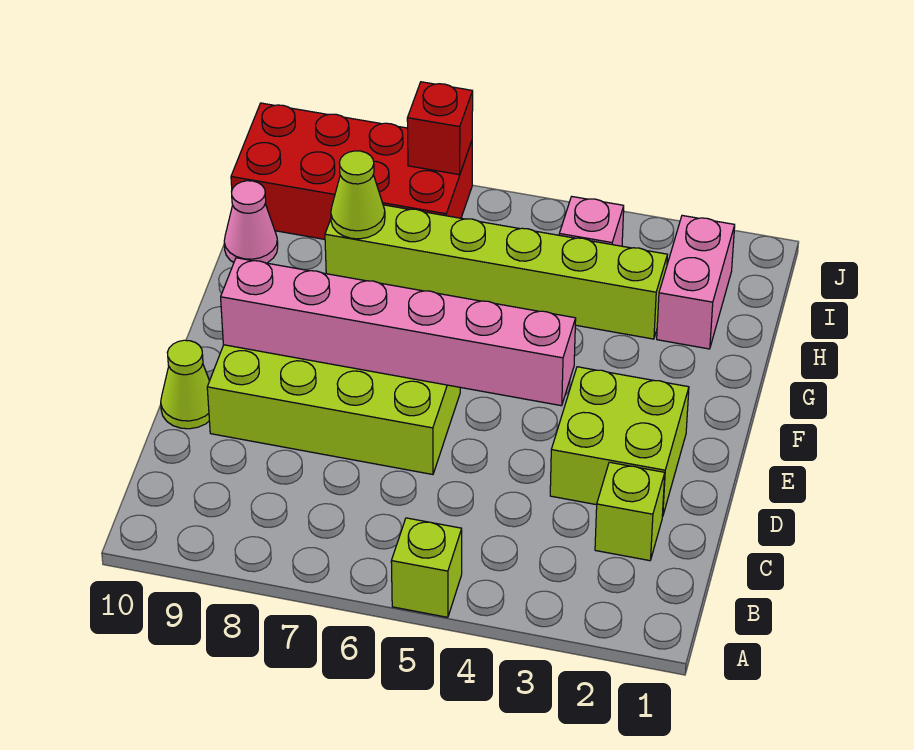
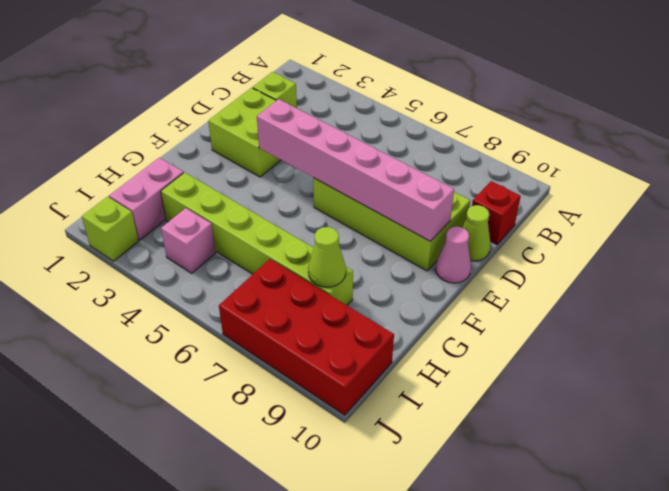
lime 1x1 brick [391,518,462,617] -> lime 1x1 brick moved to [82,197,138,261]
pink 1x1 cone [224,181,278,263] -> pink 1x1 cone moved to [436,227,471,283]
red 1x1 brick [407,82,473,175] -> red 1x1 brick moved to [472,181,521,244]

